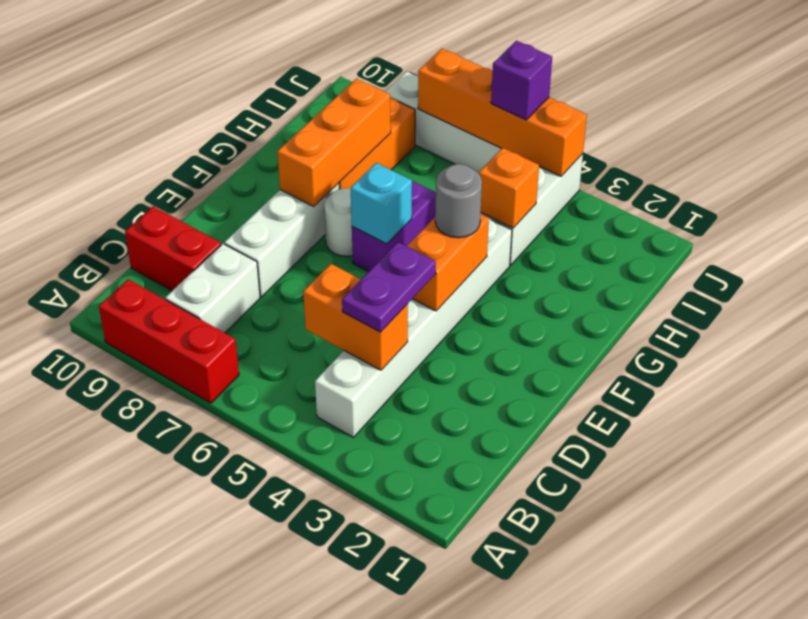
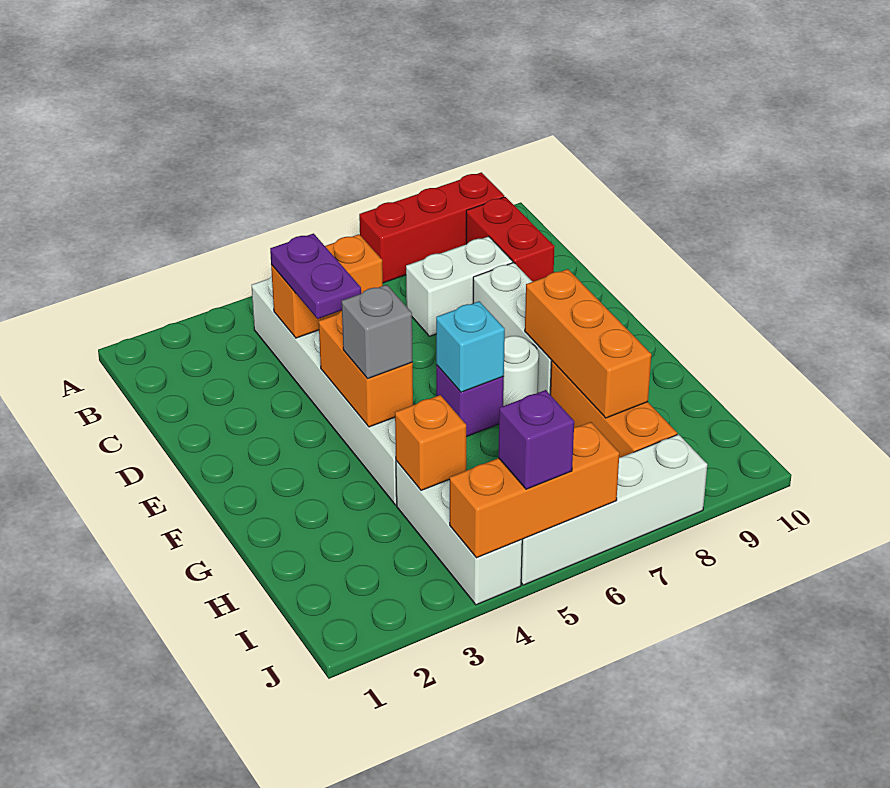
white 1x2 brick [165,244,260,333] -> white 1x2 brick turned to [406,237,513,336]
red 1x2 brick [125,206,221,291] -> red 1x2 brick turned to [466,197,555,282]
grey 1x1 round brick [435,164,482,238] -> grey 1x1 brick [342,285,413,379]
purple 1x2 brick [352,181,436,271] -> purple 1x1 brick [436,365,504,437]
orange 1x4 brick [418,49,587,176] -> orange 1x3 brick [450,422,619,558]

